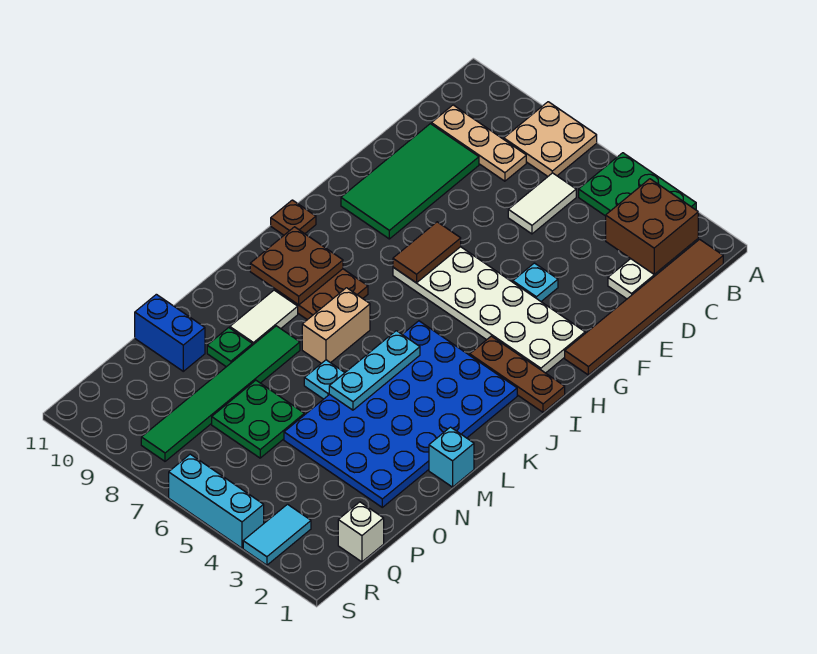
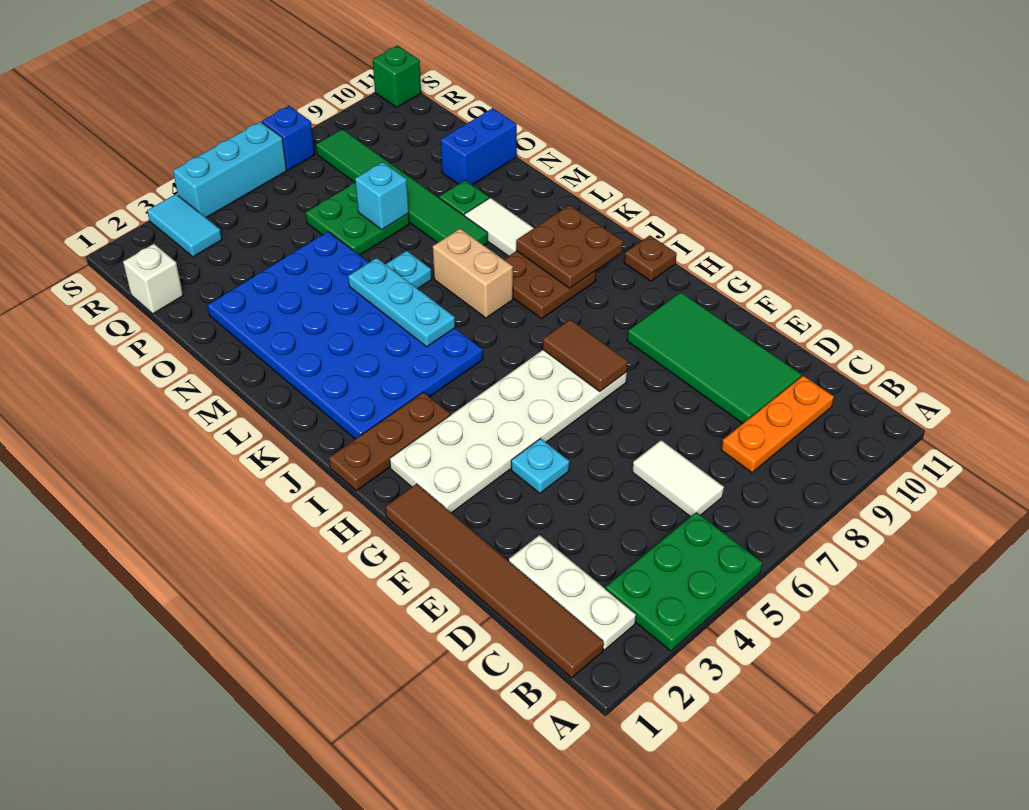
tan 2x2 plate [504,102,597,176] -> none
brown 2x2 brick [606,179,698,274] -> none
tan 1x3 plate [431,105,526,181] -> orange 1x3 plate [721,376,834,472]
cyan 1x1 brick [429,427,474,487] -> cyan 1x1 brick moved to [355,162,409,230]
none -> blue 1x1 brick [262,106,315,170]
none -> green 1x1 brick [373,46,421,107]

